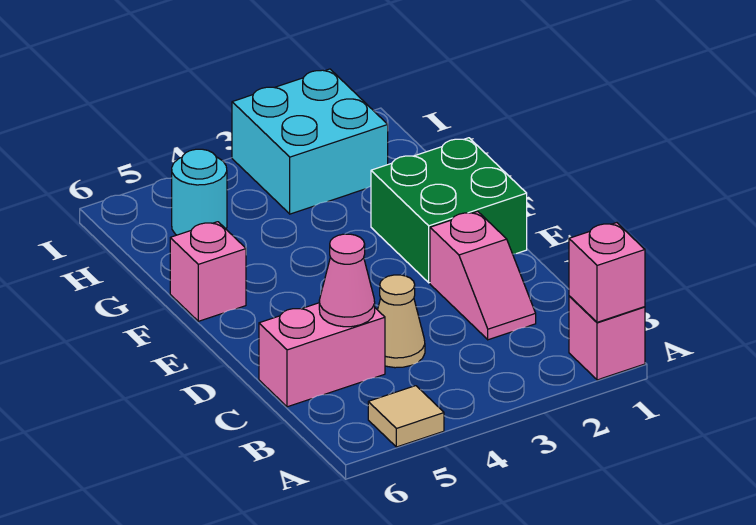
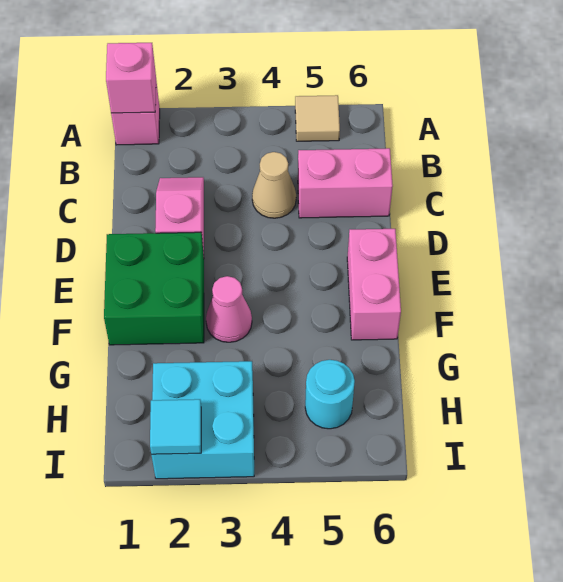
pink 1x1 cone [319,234,375,327] -> pink 1x1 cone moved to [206,276,252,342]
pink 1x1 brick [170,222,246,321] -> pink 1x2 brick [347,229,401,340]
none -> cyan 1x1 tile [150,399,201,454]

